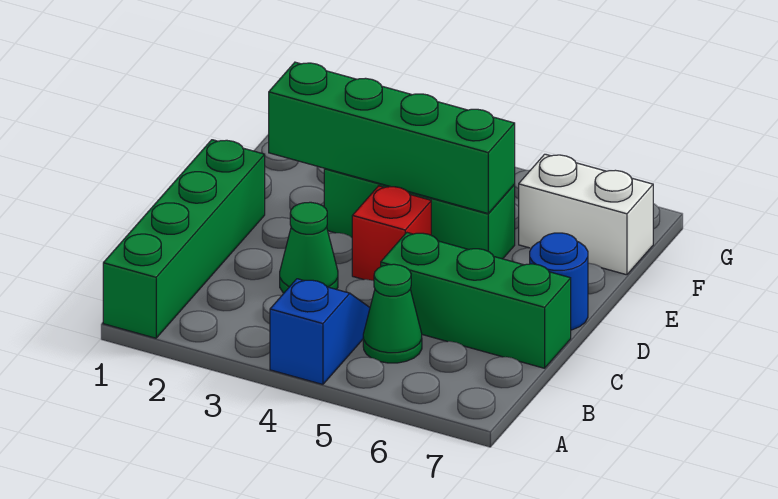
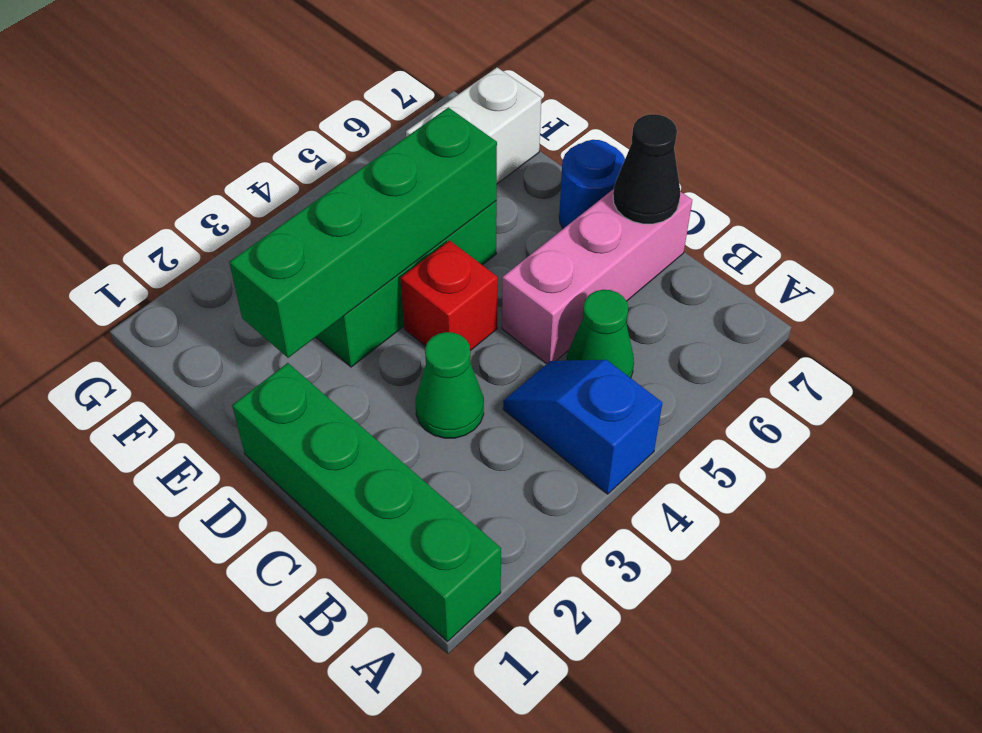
green 1x3 brick [381,233,571,368] -> pink 1x3 brick [502,189,692,364]
none -> black 1x1 cone [613,114,680,224]

